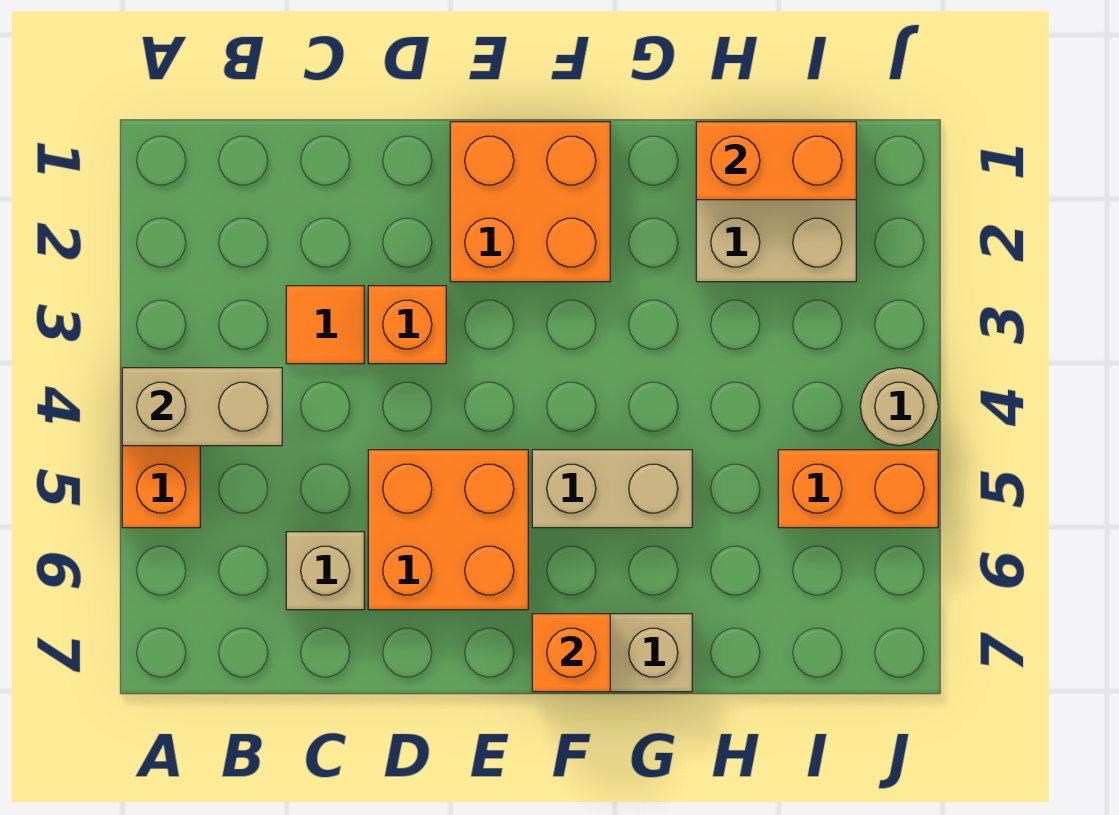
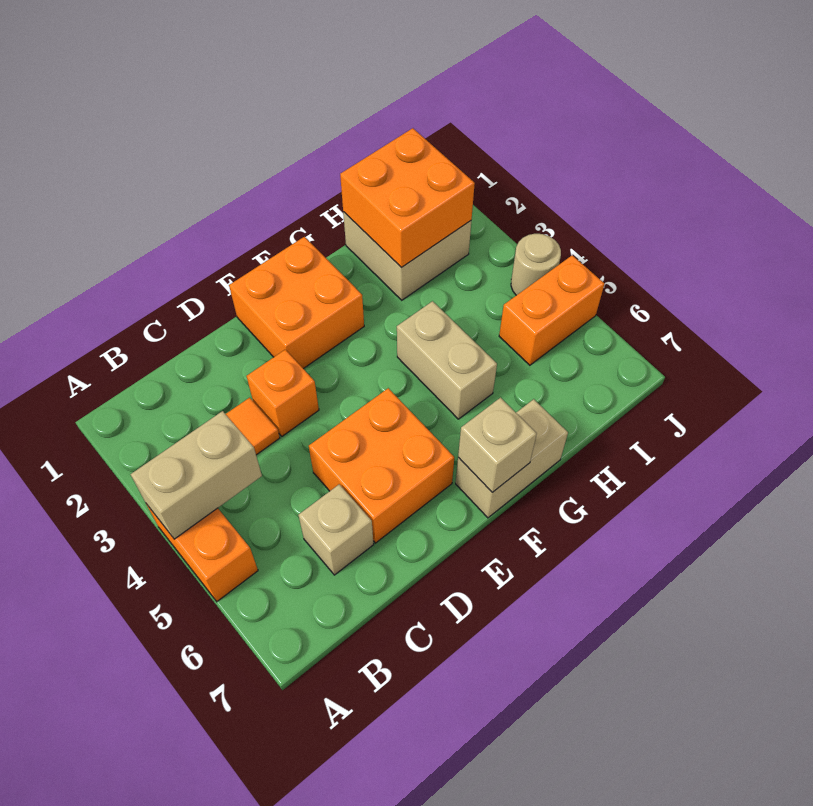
tan 1x2 brick [532,450,692,528] -> tan 1x2 brick turned to [397,301,497,419]
orange 1x1 brick [532,614,610,692] -> tan 1x1 brick [458,398,537,492]
orange 1x2 brick [696,122,856,200] -> orange 2x2 brick [340,128,475,268]

